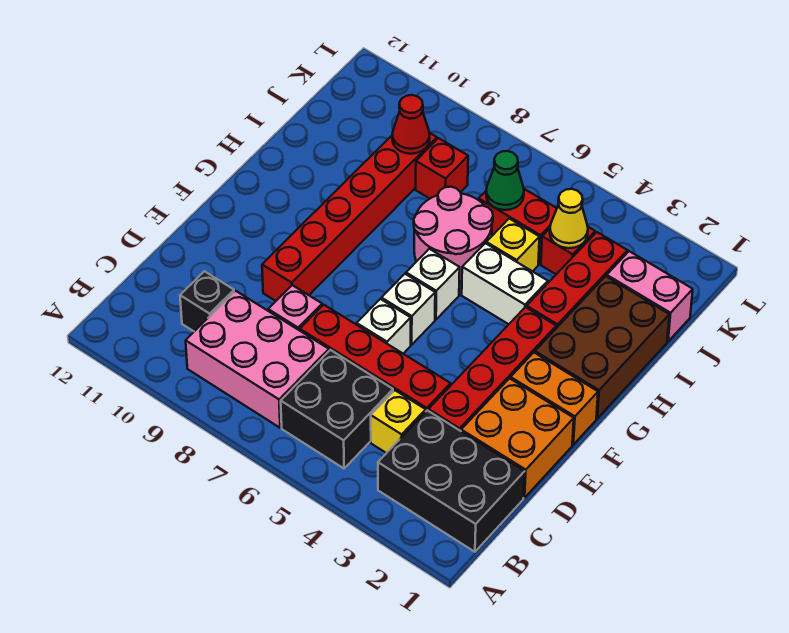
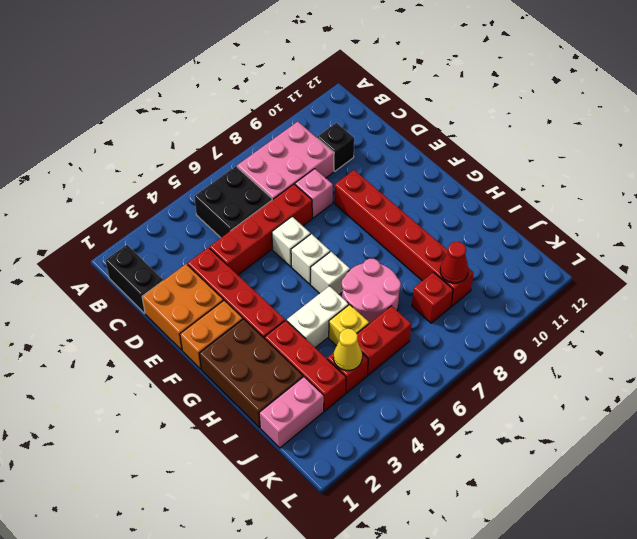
black 2x3 brick [378,410,525,552] -> black 1x2 brick [105,245,163,313]
yellow 1x1 brick [371,390,426,453] -> none
green 1x1 cone [486,151,524,210] -> none

